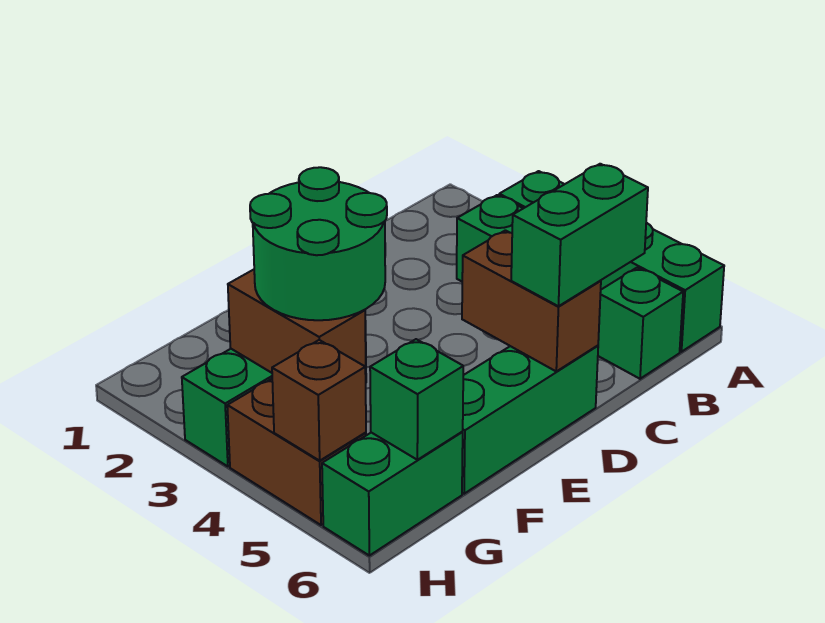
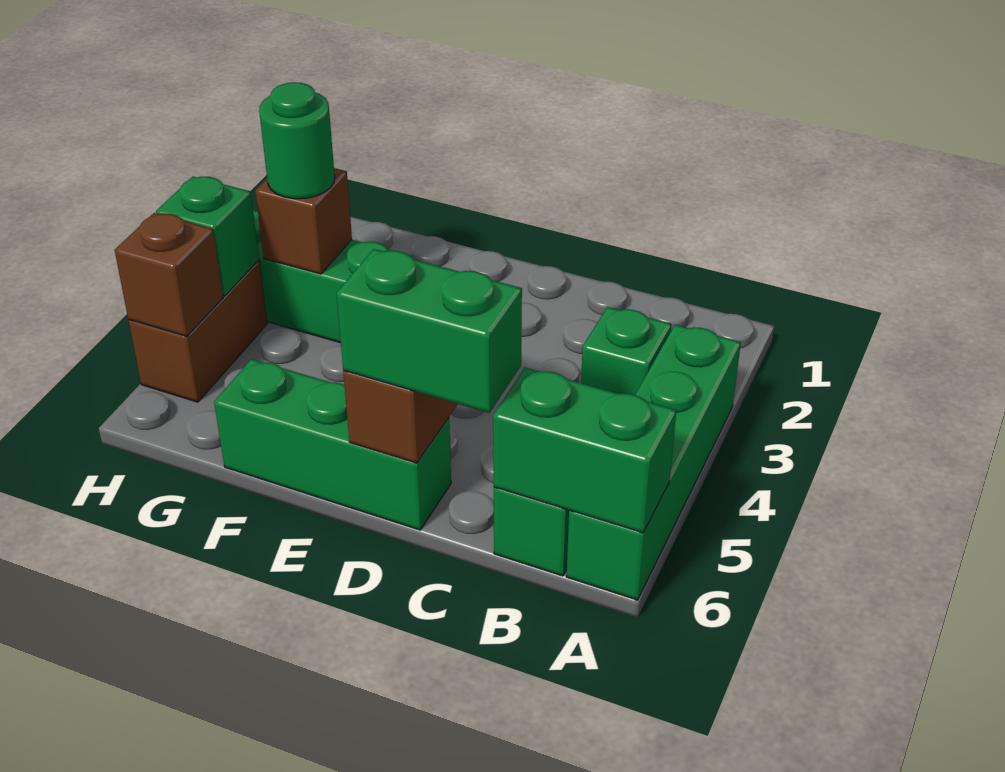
green 2x2 round brick [250,167,387,320] -> green 1x1 round brick [259,82,335,199]
brown 1x2 brick [228,270,366,374] -> brown 1x1 brick [255,168,352,274]
green 1x2 brick [322,432,463,556] -> green 1x2 brick moved to [493,368,676,533]
green 1x1 brick [370,339,463,460] -> green 1x1 brick moved to [156,177,259,296]

